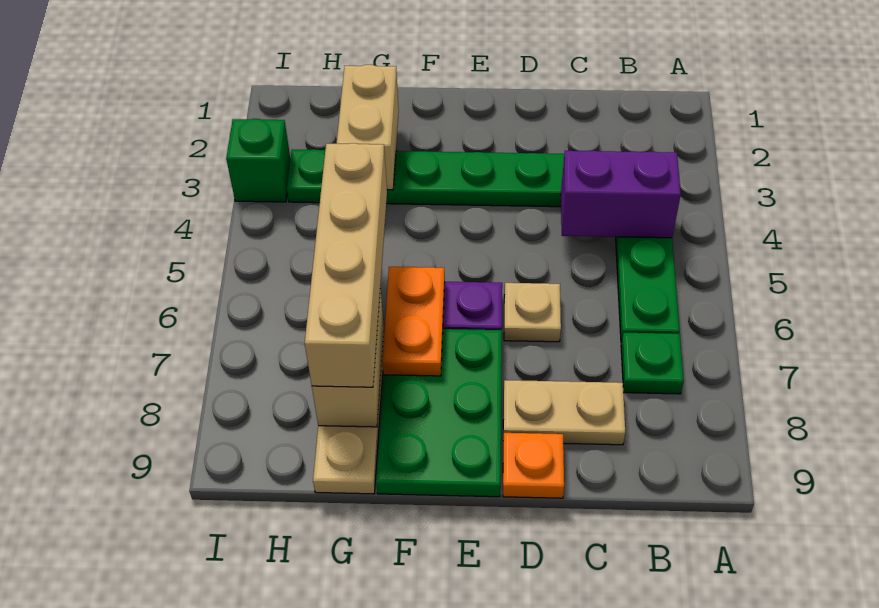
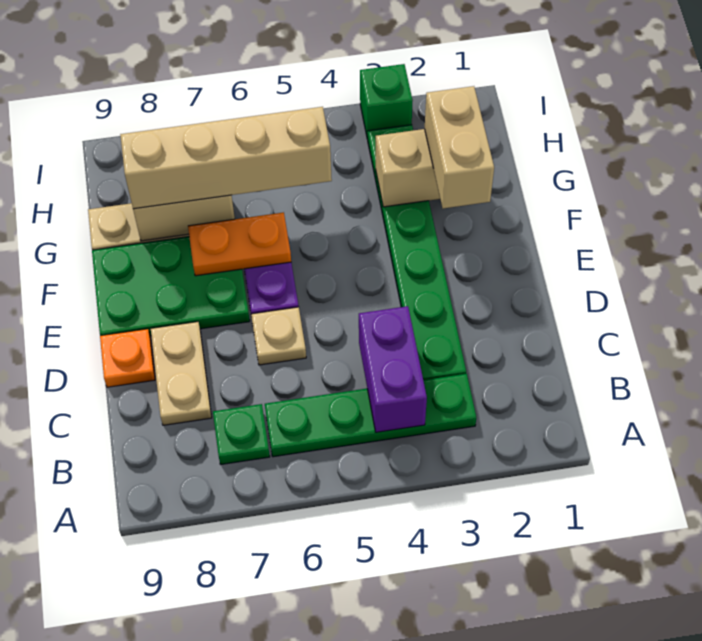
none -> tan 1x2 brick [425,86,494,208]

